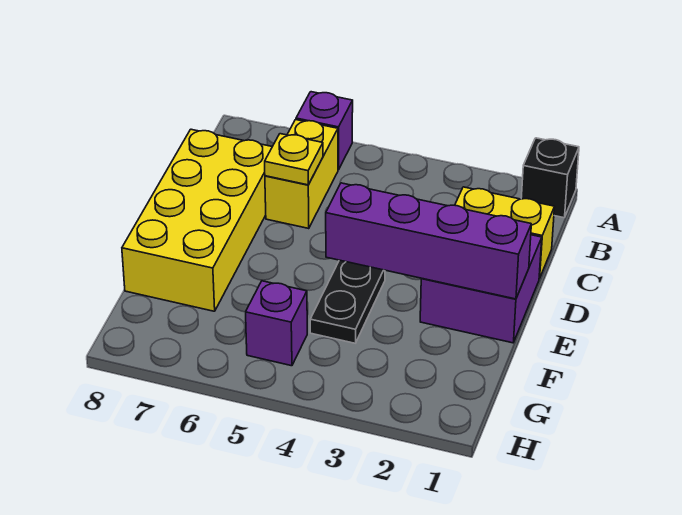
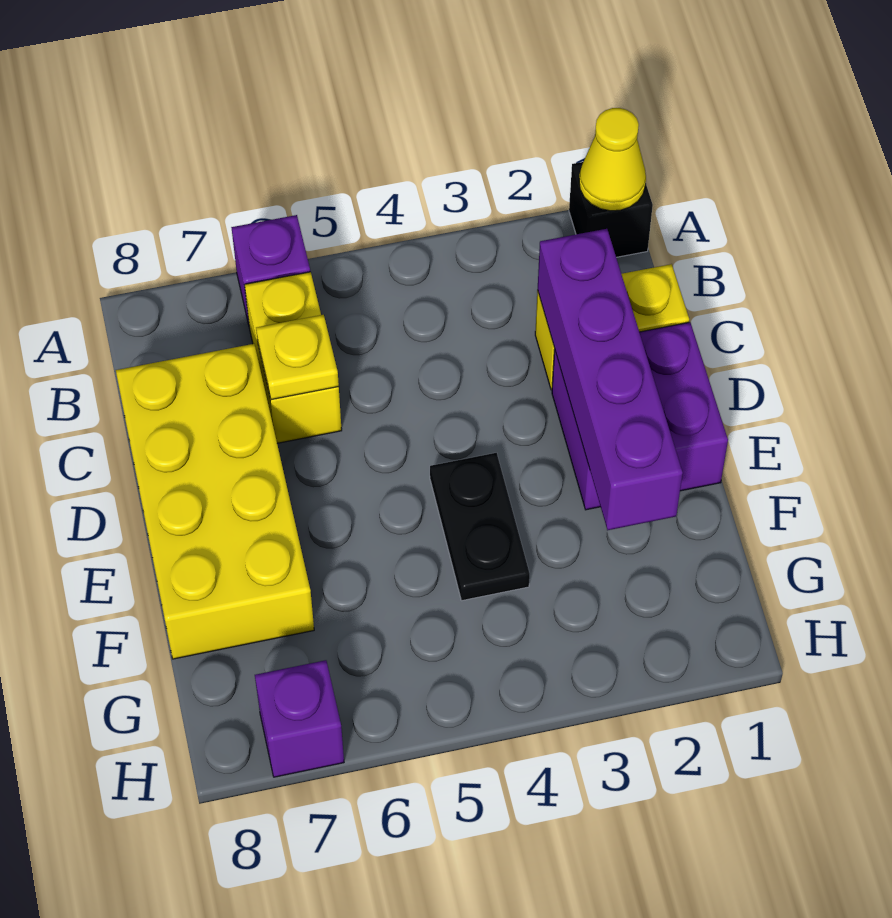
none -> yellow 1x1 cone [579,108,646,211]
purple 1x4 brick [326,183,531,299] -> purple 1x4 brick turned to [538,229,683,530]
purple 1x1 brick [246,281,307,366] -> purple 1x1 brick moved to [255,660,344,777]

